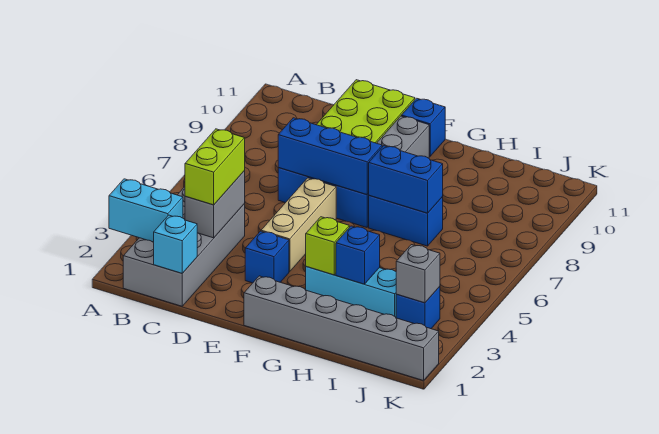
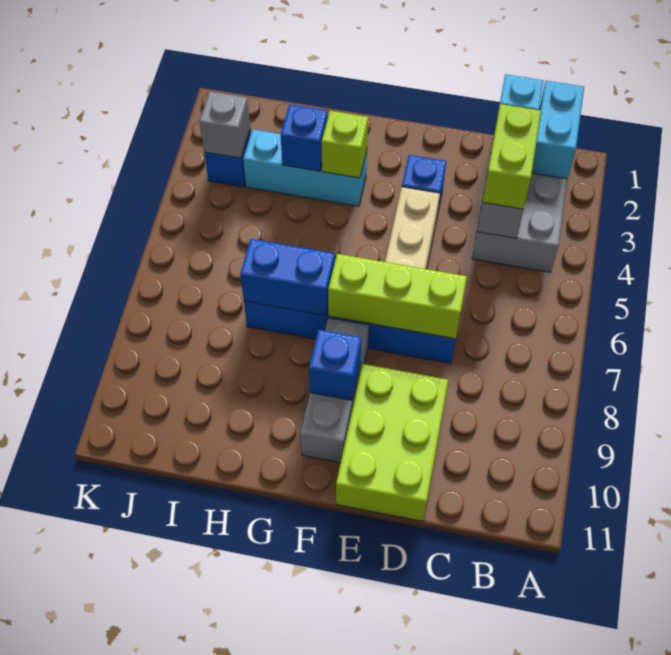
cyan 1x2 brick [109,179,183,242] -> cyan 1x2 brick turned to [532,81,584,179]
blue 1x3 brick [278,118,382,195] -> lime 1x3 brick [328,254,467,339]
grey 1x6 brick [244,276,439,381] -> none
blue 1x1 brick [401,98,445,156] -> blue 1x1 brick moved to [309,330,361,400]

